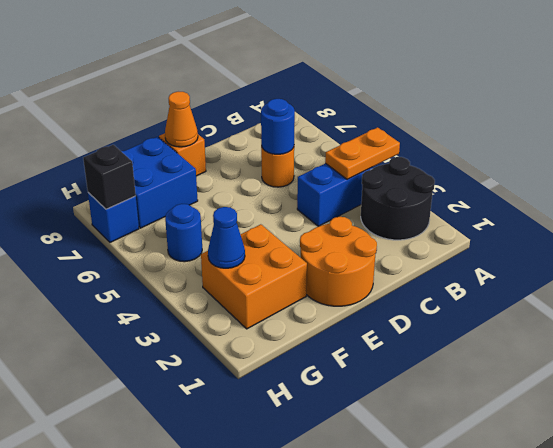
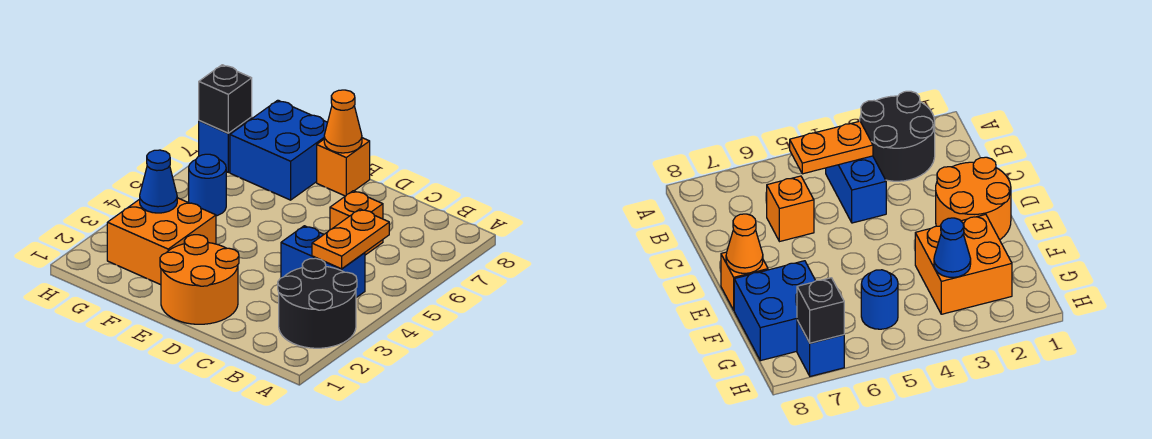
orange 1x2 plate [325,127,400,180] -> orange 1x2 plate turned to [312,209,389,269]
orange 1x1 round brick [261,146,294,187] -> orange 1x1 brick [330,191,383,255]
blue 1x1 round brick [261,99,295,154] -> none

